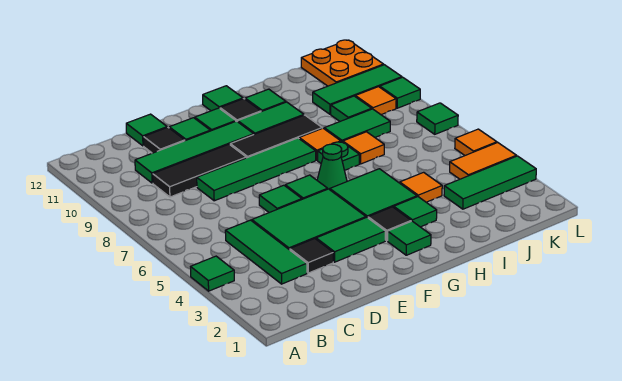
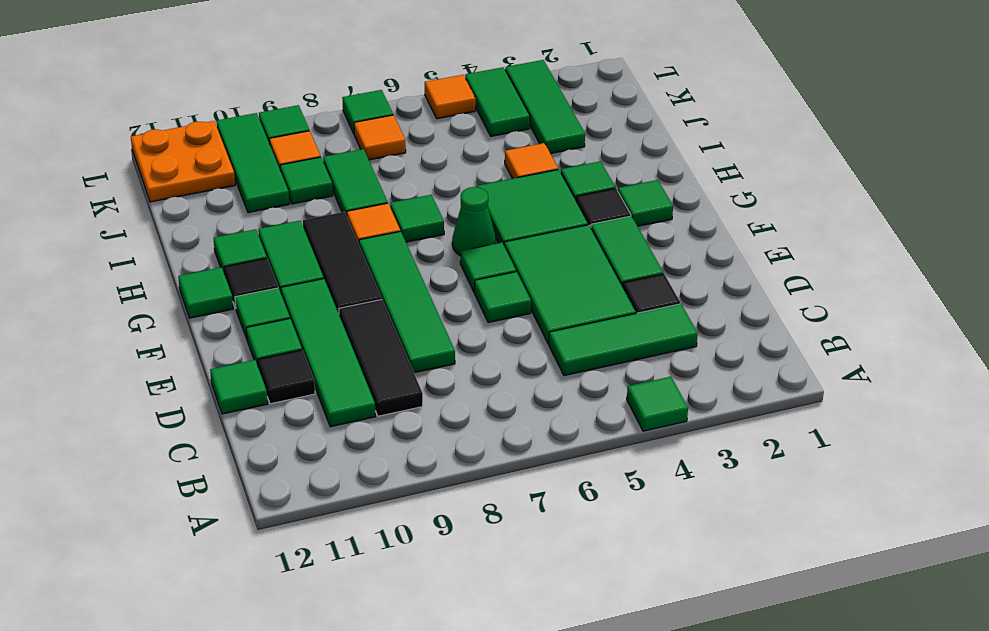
green 1x1 plate [318,142,359,170] -> green 1x1 tile [390,195,444,242]
orange 1x1 tile [343,132,384,164] -> orange 1x1 tile moved to [354,115,406,160]
orange 1x2 tile [450,143,516,179] -> green 1x2 tile [465,67,530,136]

